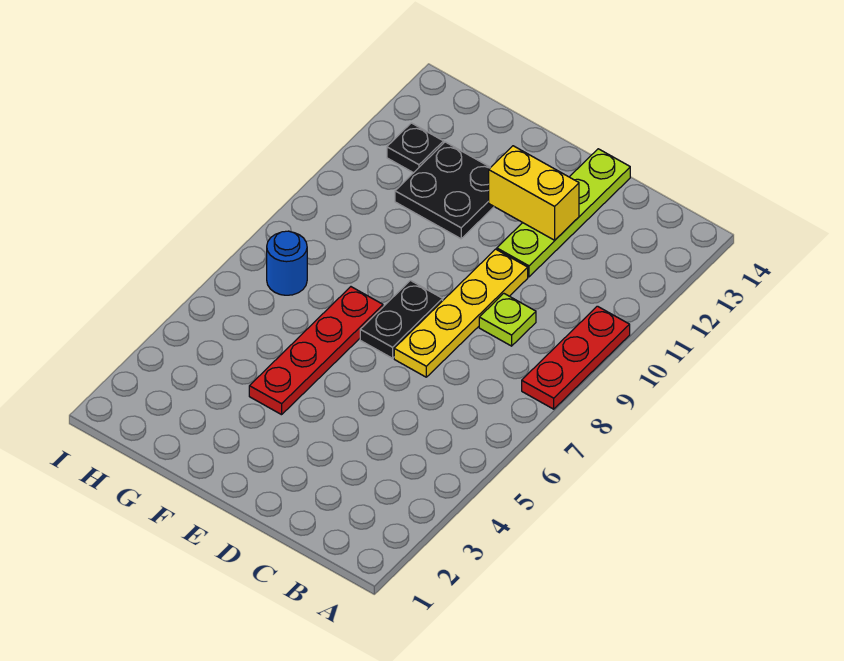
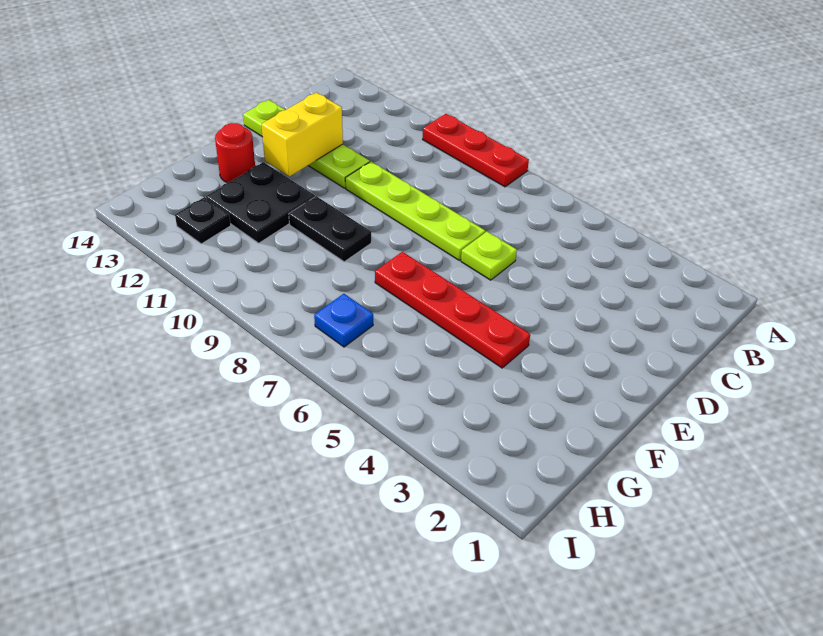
lime 1x1 plate [479,294,536,346] -> lime 1x1 plate moved to [461,232,517,280]
yellow 1x4 plate [394,249,528,377] -> lime 1x4 plate [345,162,485,260]
black 1x2 plate [360,281,443,358] -> black 1x2 plate moved to [289,196,371,262]
none -> red 1x1 round brick [215,123,255,183]
blue 1x1 round brick [267,231,307,295] -> blue 1x1 plate [314,294,373,347]

